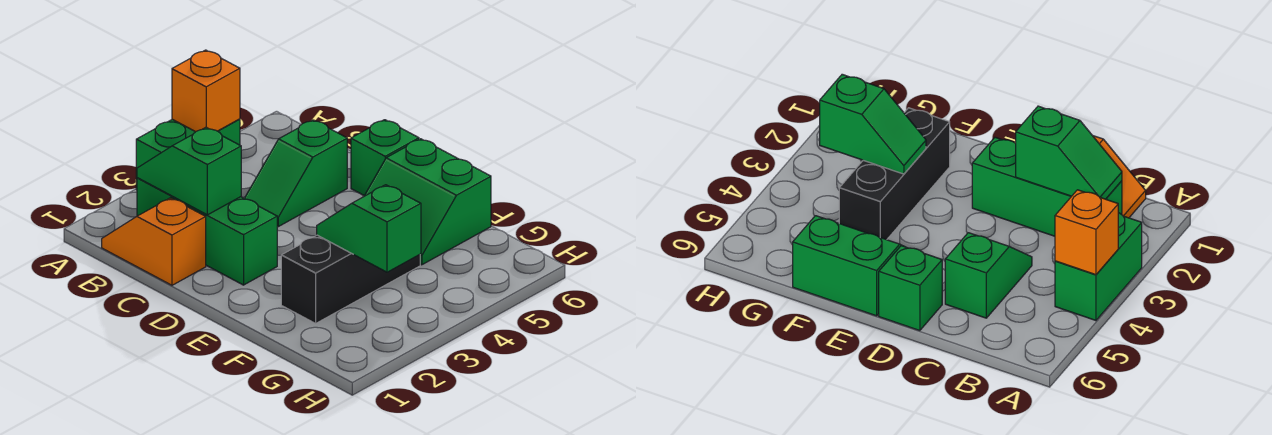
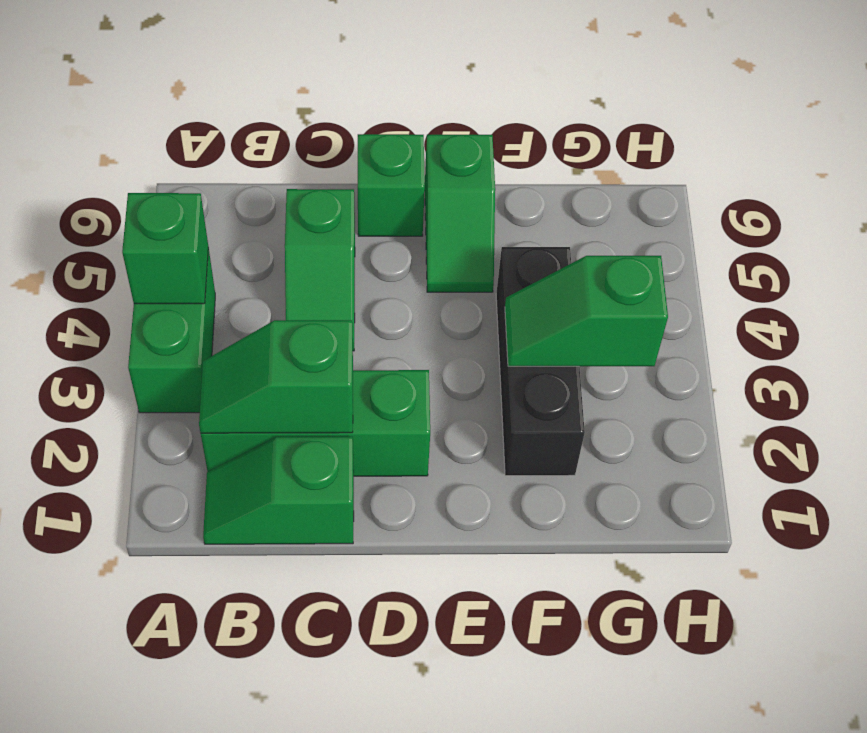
orange 1x1 brick [172,50,240,132] -> green 1x1 brick [122,193,208,304]
orange 1x2 slope [102,198,206,285] -> green 1x2 slope [203,437,354,544]
green 2x2 slope [364,139,491,265] -> green 1x2 slope [425,135,495,292]

